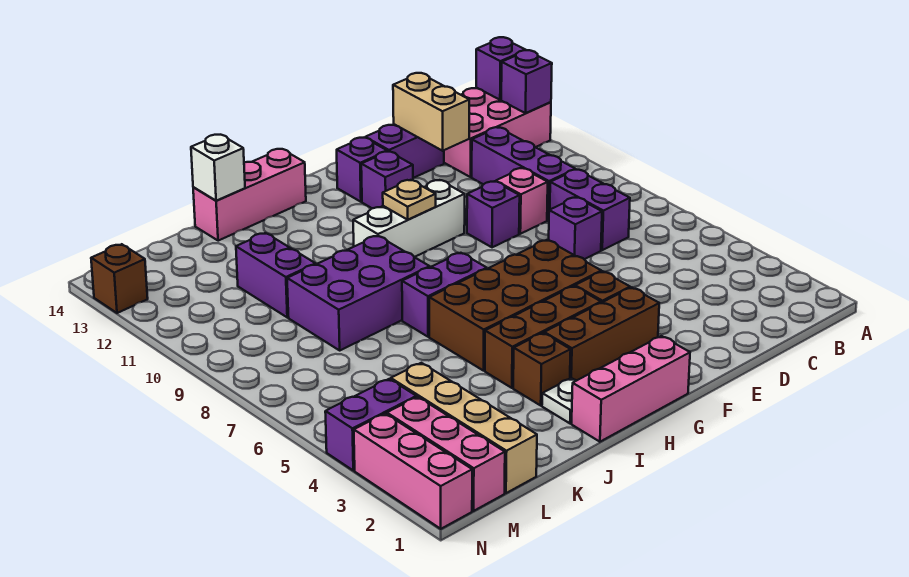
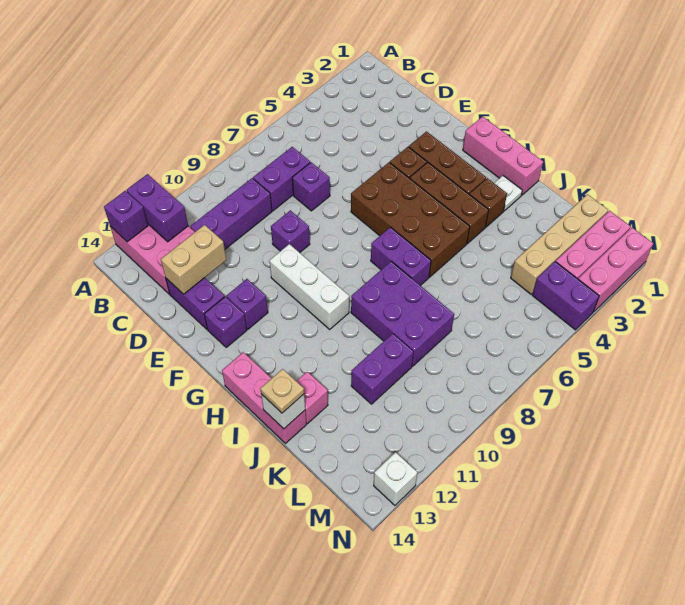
purple 1x1 brick [501,50,552,113] -> purple 1x2 brick [127,174,188,242]
pink 1x1 brick [496,168,548,234] -> pink 1x1 brick moved to [297,372,328,424]
tan 1x1 plate [383,180,436,220] -> tan 1x1 plate moved to [260,369,304,413]
brown 1x1 brick [91,244,148,313] -> white 1x1 brick [374,452,417,505]

